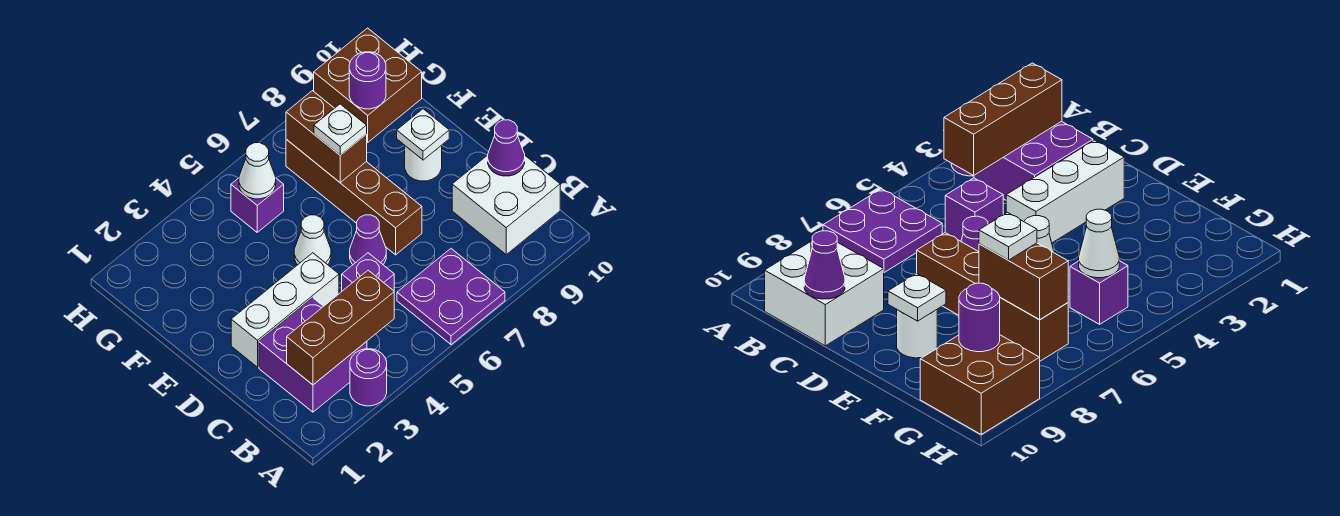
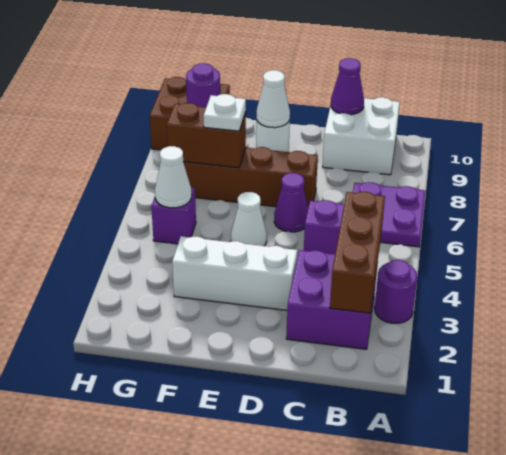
white 1x3 brick [231,253,339,367] -> white 1x3 brick turned to [172,236,297,310]
white 1x1 plate [397,109,449,160] -> white 1x1 cone [256,70,290,128]

